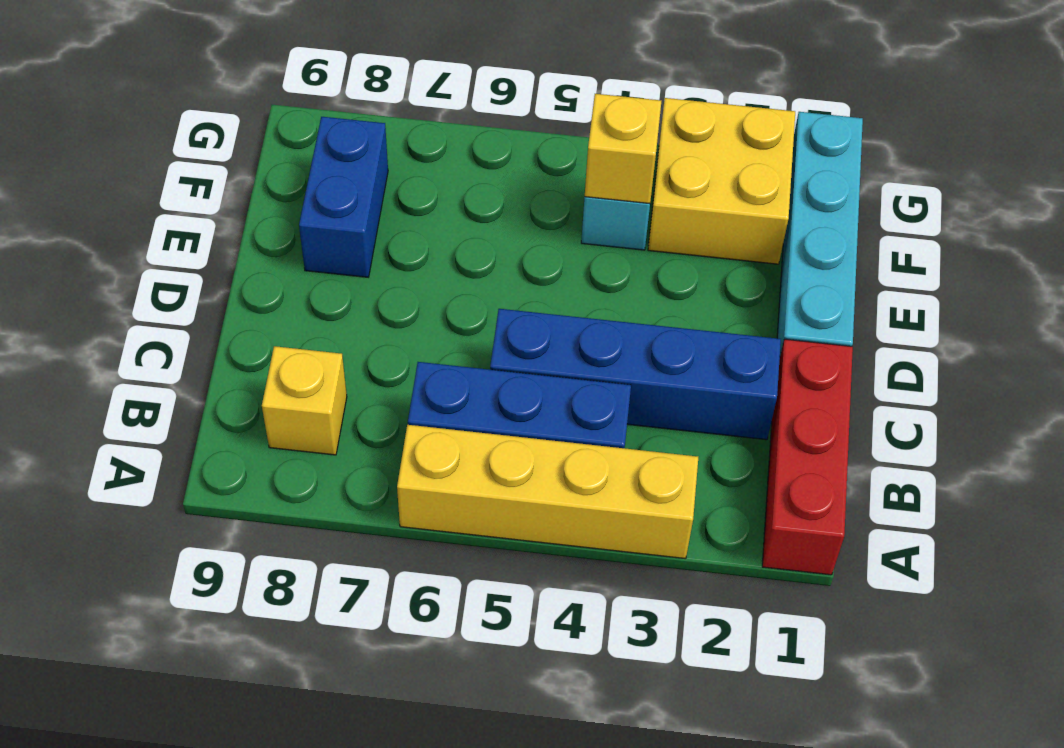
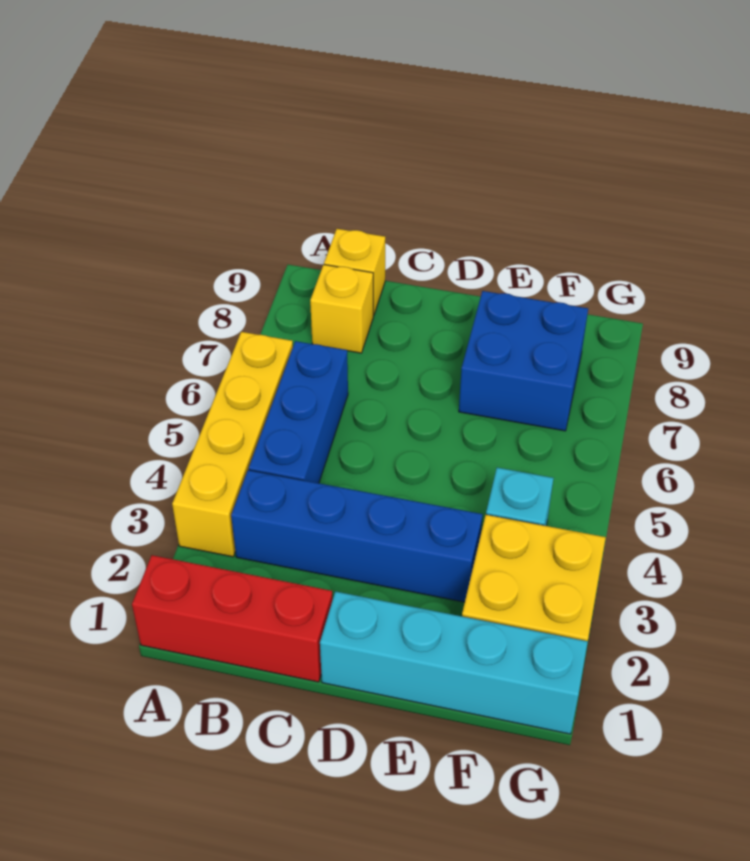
blue 1x4 brick [490,309,781,440] -> blue 1x4 brick turned to [231,470,483,602]
blue 1x2 brick [299,117,388,277] -> blue 2x2 brick [459,291,588,431]
yellow 1x1 brick [585,94,661,204] -> yellow 1x1 brick moved to [324,229,385,316]

